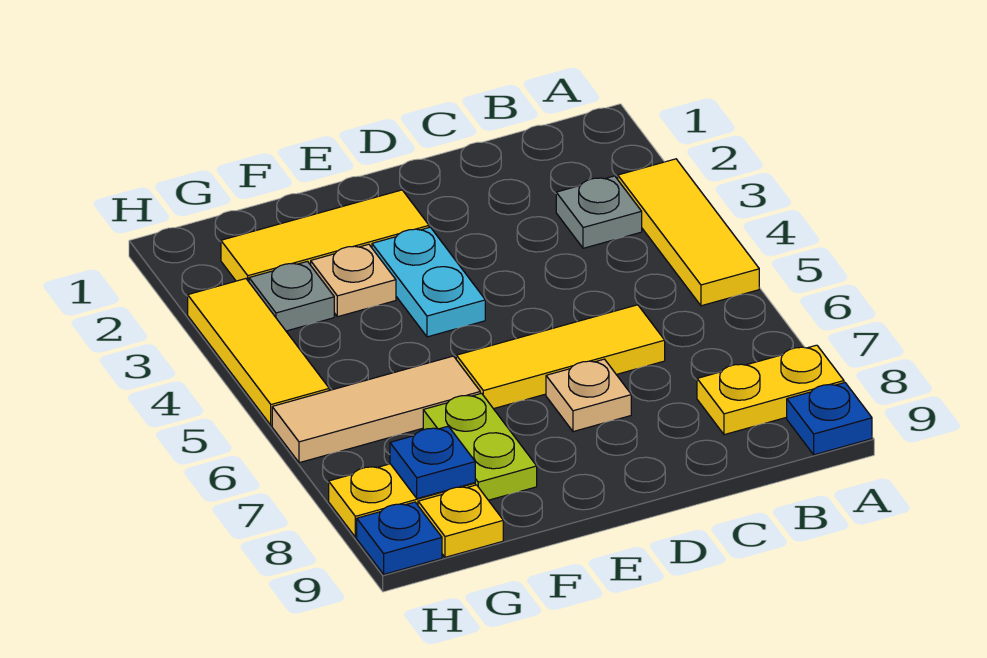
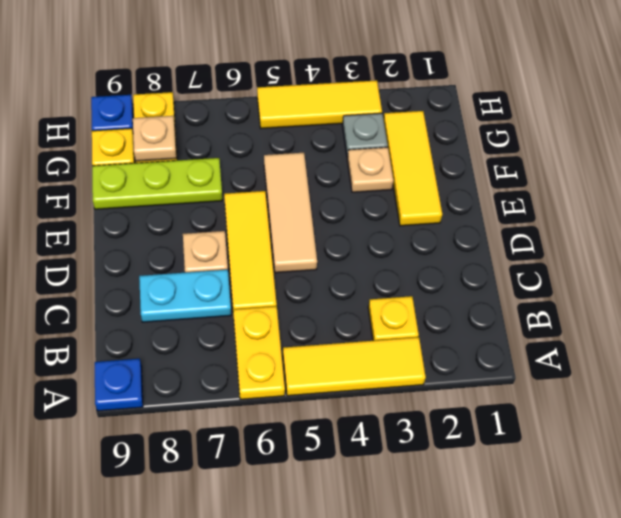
yellow 1x2 plate [697,345,844,435] -> yellow 1x2 plate moved to [233,306,285,399]
grey 1x1 plate [556,176,642,248] -> yellow 1x1 plate [368,296,419,341]
cyan 1x2 plate [372,227,485,337] -> cyan 1x2 plate moved to [139,270,231,322]
tan 1x3 tile [272,356,480,463] -> tan 1x3 tile moved to [264,153,317,273]
lime 1x2 plate [423,393,537,500] -> lime 1x3 plate [92,158,222,209]
blue 1x1 plate [390,426,475,499] -> tan 1x1 plate [133,116,176,161]

